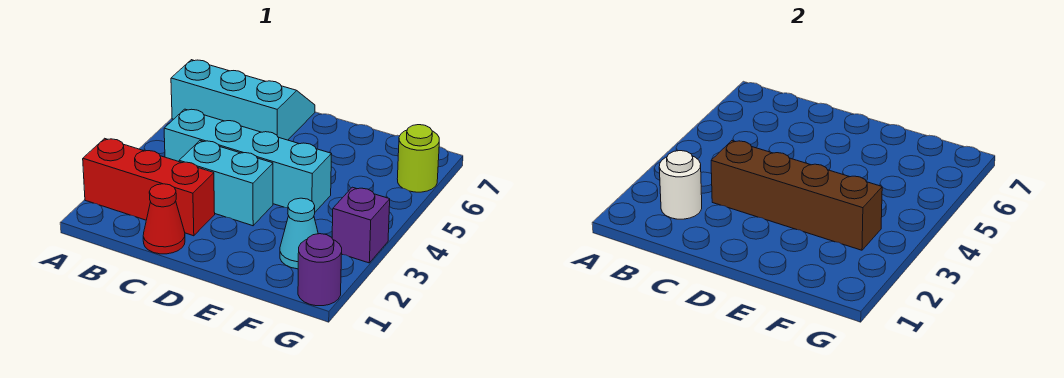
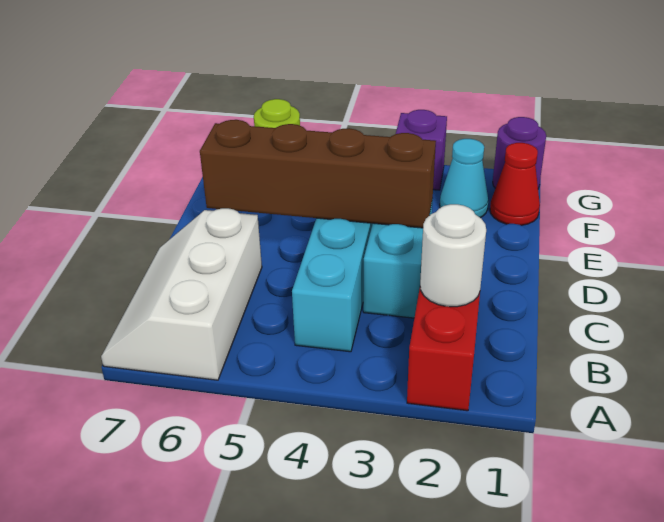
cyan 2x3 slope [171,60,315,140] -> white 2x3 slope [101,208,262,380]
red 1x1 cone [143,184,185,254] -> red 1x1 cone moved to [490,143,540,225]
brown 1x4 brick [711,141,882,250] -> brown 1x4 brick turned to [200,120,436,228]

